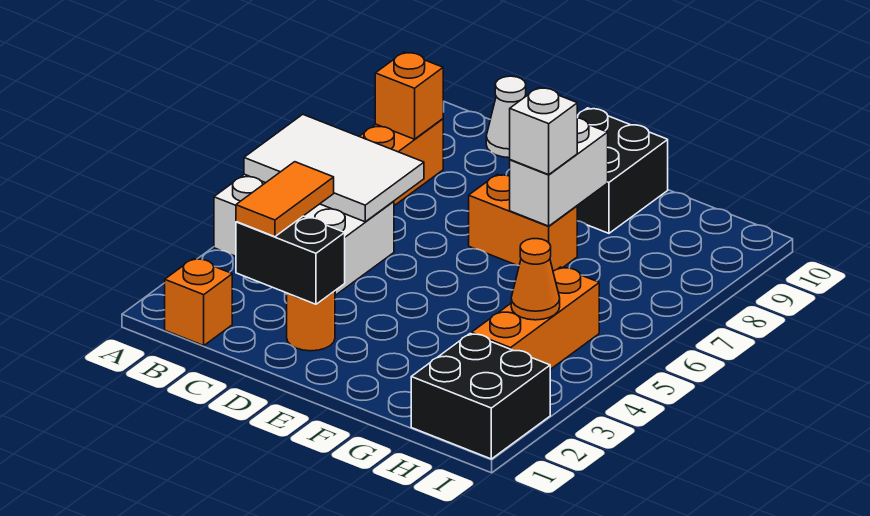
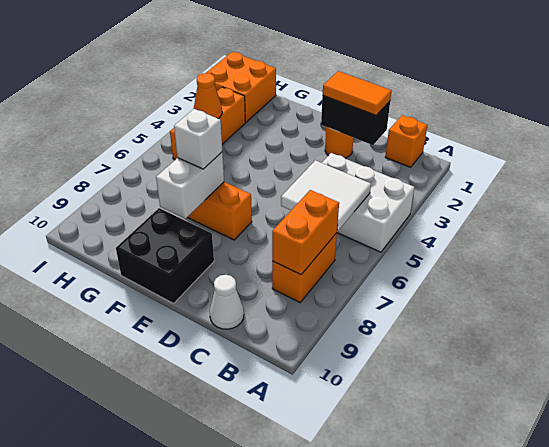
white 2x3 tile [244,114,424,222] -> white 2x2 tile [281,160,371,231]
orange 1x1 brick [375,52,443,139] -> orange 1x2 brick [272,190,339,275]
orange 1x2 tile [236,162,334,237] -> orange 1x2 tile turned to [323,71,391,115]
black 2x2 brick [411,334,550,459] -> orange 2x2 brick [206,52,276,122]

